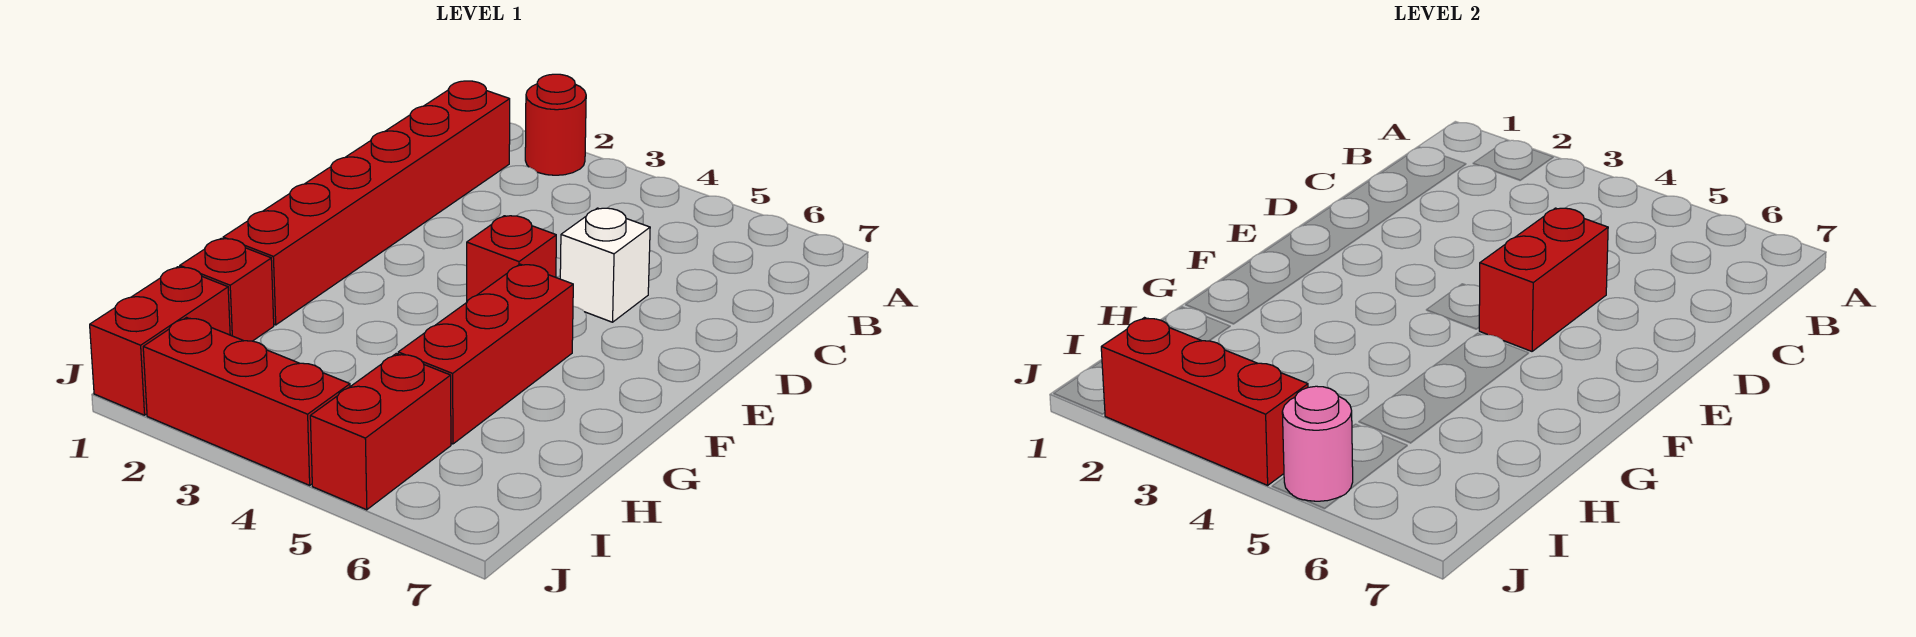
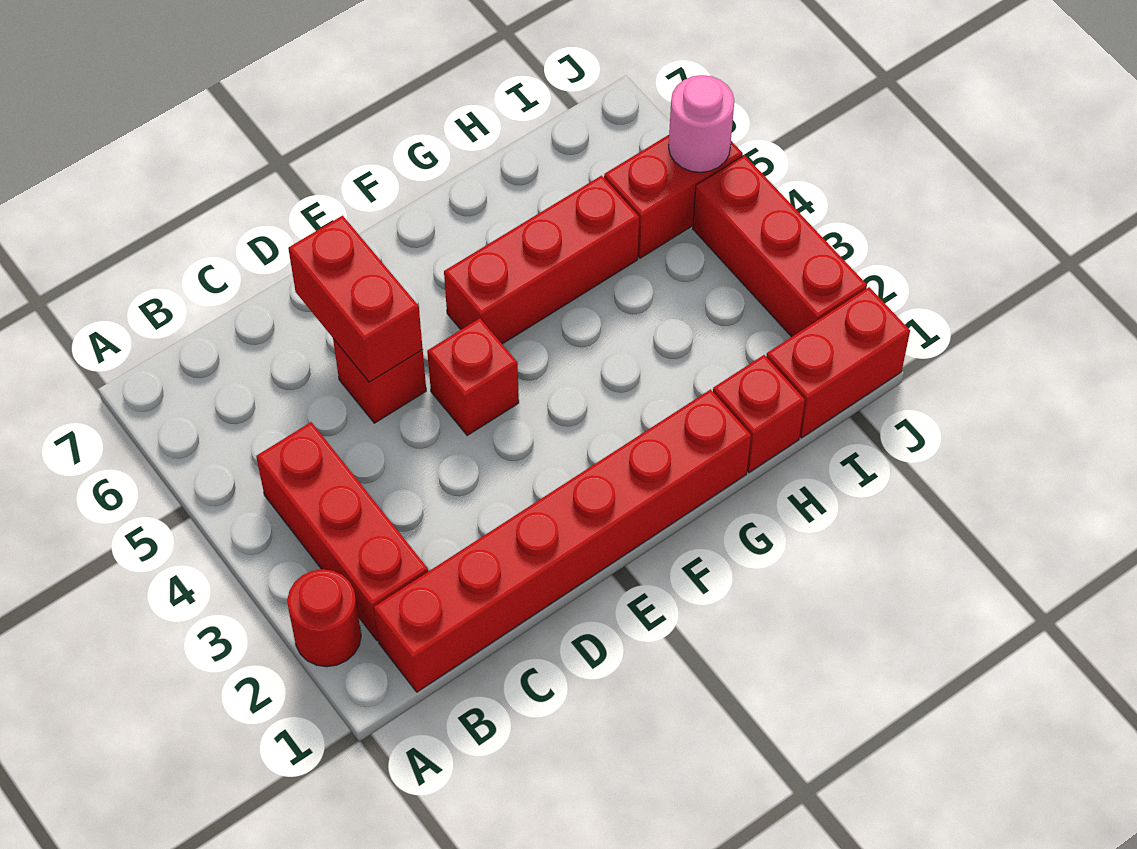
white 1x1 brick [560,208,650,322] -> red 1x1 brick [333,339,426,423]
red 1x2 brick [1479,208,1608,351] -> red 1x2 brick turned to [288,216,423,382]
red 1x3 brick [1101,318,1308,485] -> red 1x3 brick moved to [256,422,428,641]

